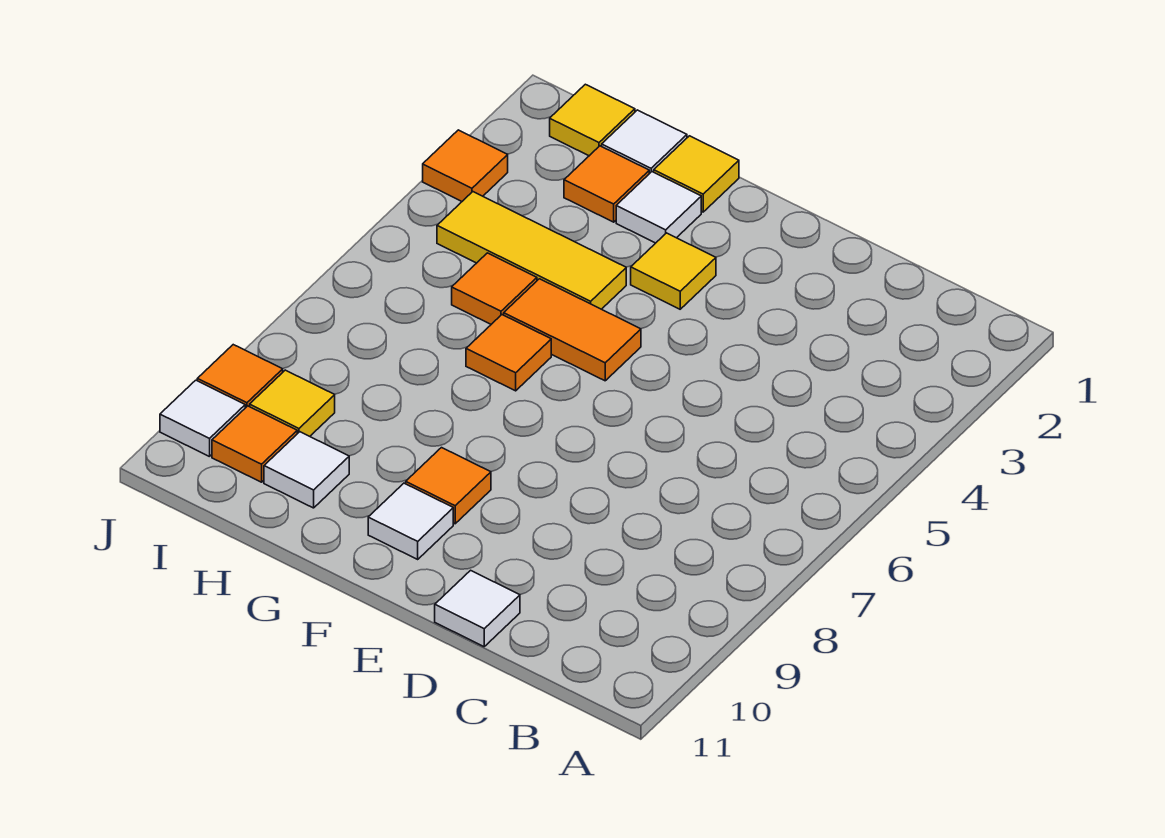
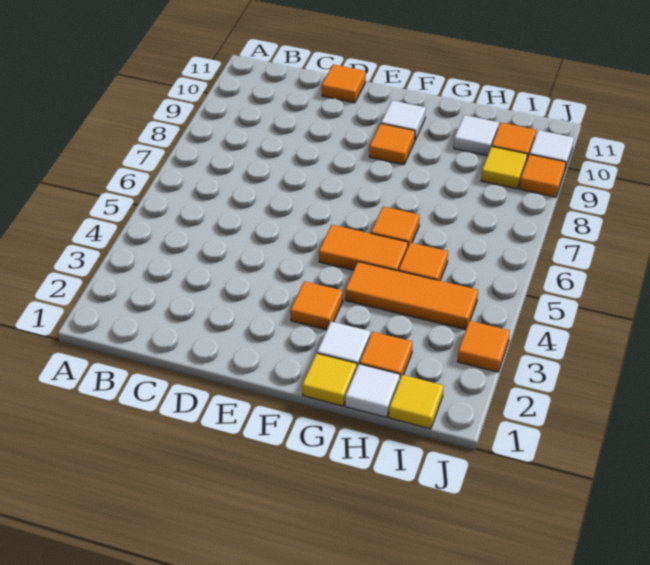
white 1x1 tile [435,570,520,647] -> orange 1x1 tile [322,64,366,103]
yellow 1x1 tile [631,233,716,309] -> orange 1x1 tile [290,281,343,330]
yellow 1x3 tile [437,192,626,309] -> orange 1x3 tile [345,262,478,330]

